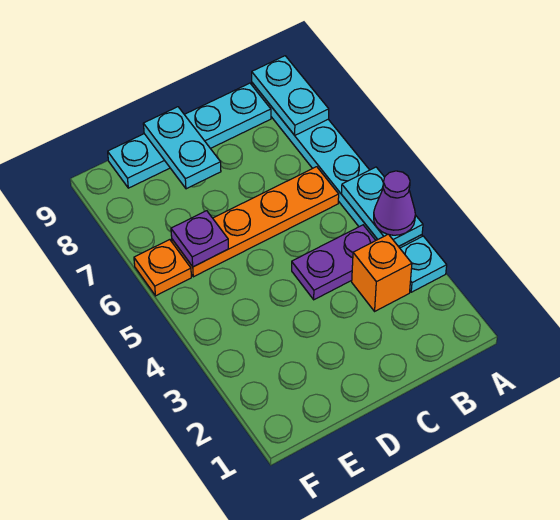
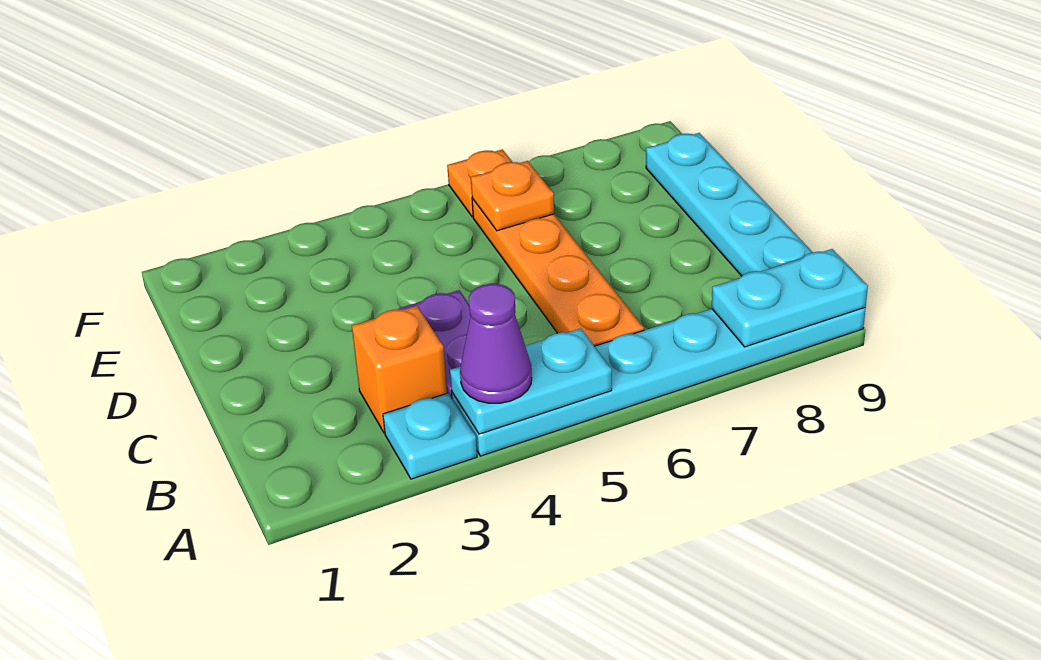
cyan 1x2 plate [143,107,221,189] -> none
purple 1x1 plate [171,211,228,267] -> orange 1x1 plate [471,161,554,231]

